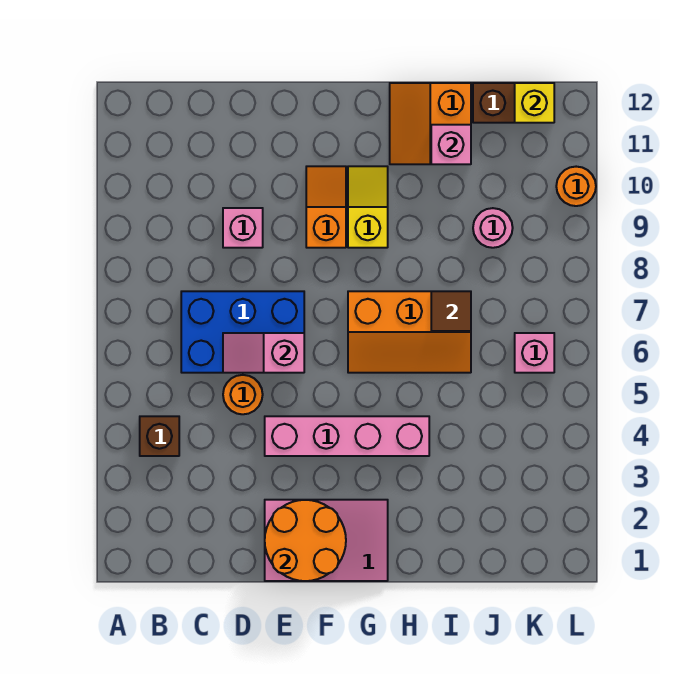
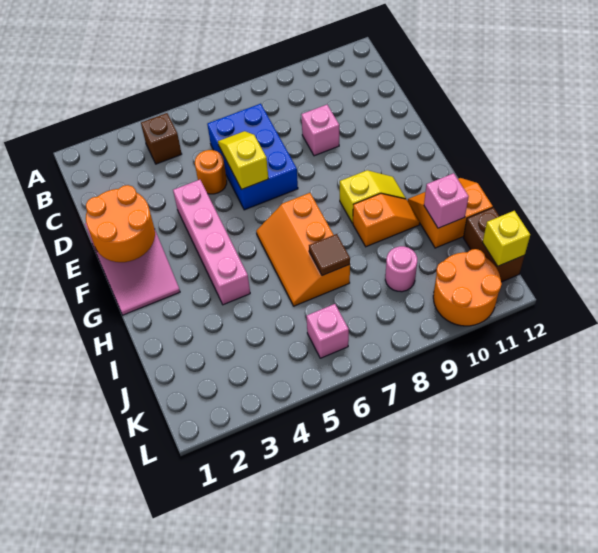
pink 1x2 slope [223,333,304,373] -> yellow 1x2 slope [218,131,269,190]
orange 1x2 slope [306,166,346,248] -> orange 1x2 slope moved to [353,194,420,247]
orange 1x1 round brick [556,167,596,206] -> orange 2x2 round brick [433,249,502,326]

